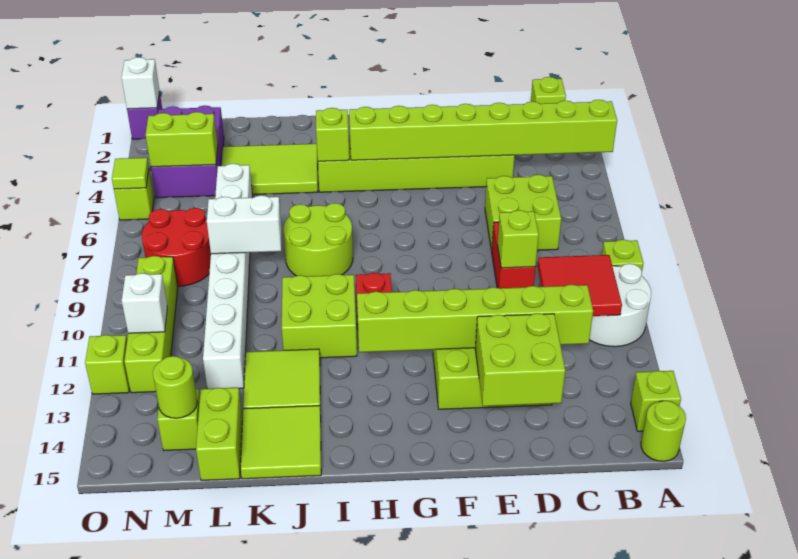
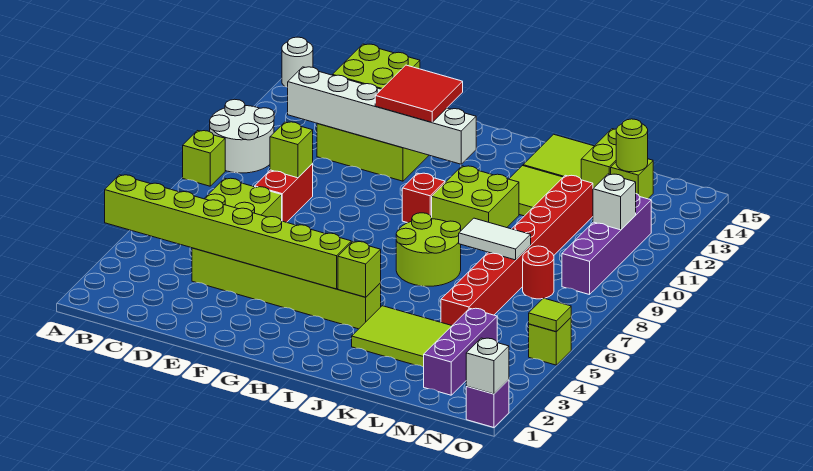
lime 1x1 brick [631,371,681,431] -> none
lime 1x1 round brick [641,401,686,461] -> white 1x1 round brick [282,37,313,87]
lime 1x1 brick [531,77,566,104] -> none
red 2x2 tile [538,255,622,316] -> red 2x2 tile moved to [375,65,463,122]
lime 1x6 brick [357,285,593,352] -> white 1x6 brick [288,67,476,164]
white 1x2 brick [207,195,282,254] -> white 1x2 tile [459,218,531,260]
white 1x8 brick [203,164,253,389] -> red 1x8 brick [441,175,593,325]
purple 2x3 brick [151,105,224,198] -> purple 1x3 brick [424,308,497,395]
lime 1x2 brick [146,112,218,167] -> none
red 2x2 round brick [142,208,211,286] -> red 1x1 round brick [523,246,554,299]
lime 1x4 brick [124,256,178,393] -> purple 1x4 brick [562,194,651,295]
lime 1x1 brick [85,335,130,394] -> none

